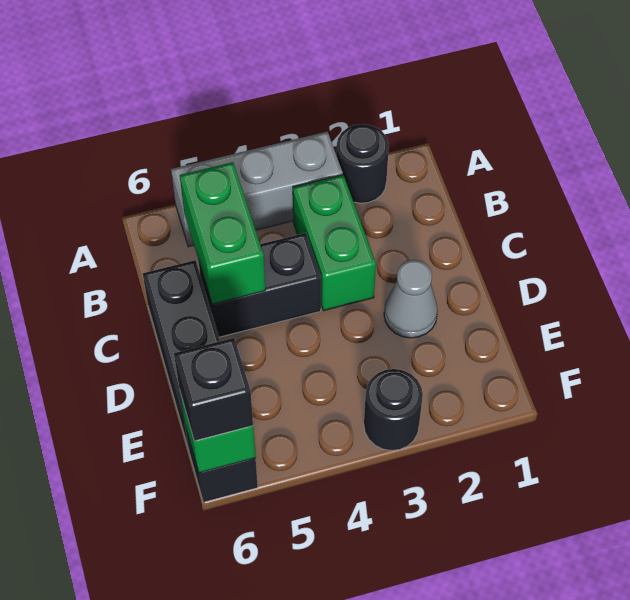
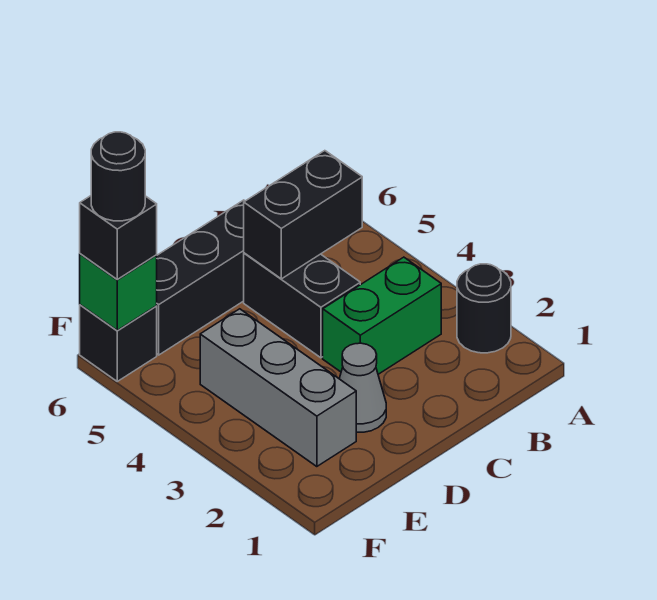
grey 1x3 brick [171,132,343,247] -> grey 1x3 brick moved to [200,309,356,467]
green 1x2 brick [180,162,265,304] -> black 1x2 brick [244,151,362,279]
black 1x1 round brick [364,369,423,451] -> black 1x1 round brick moved to [91,132,145,221]

